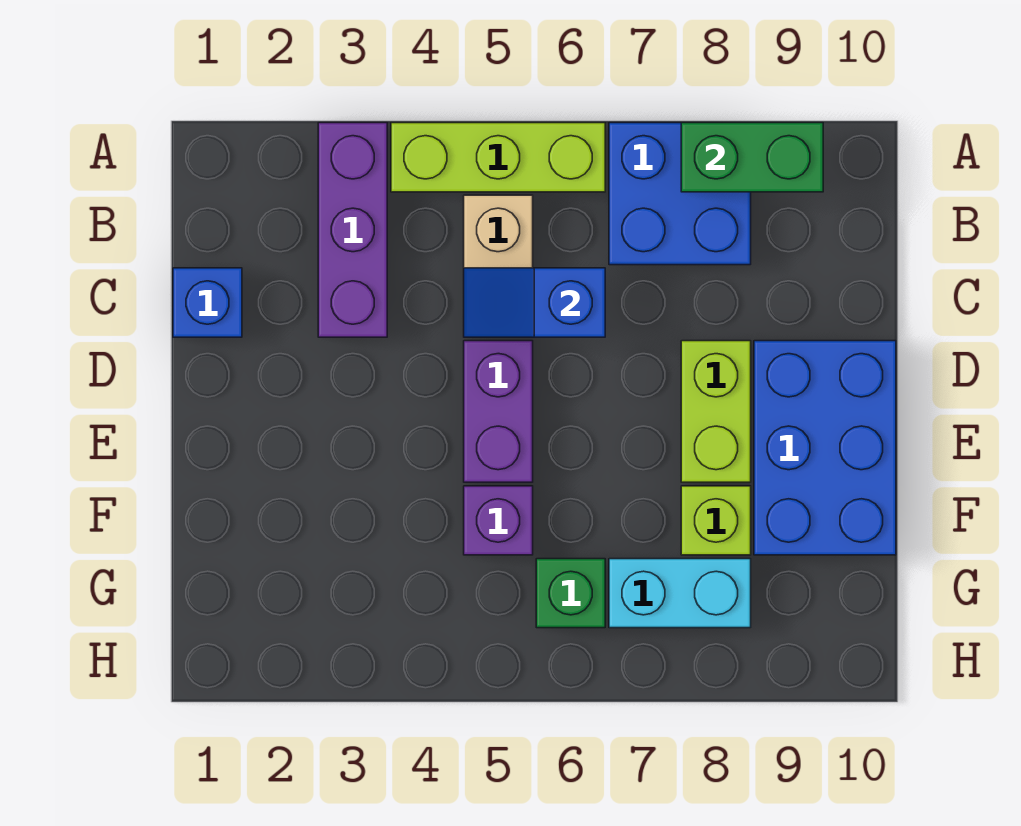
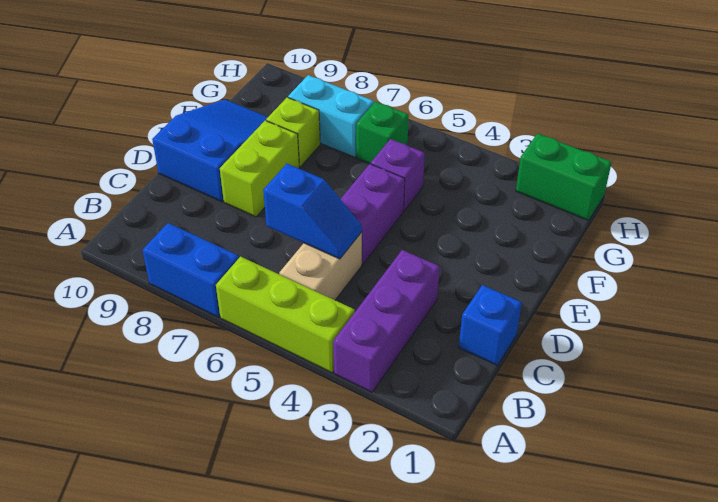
blue 2x2 brick [609,123,751,265] -> blue 1x2 brick [142,223,239,317]
green 1x2 brick [681,123,823,192] -> green 1x2 brick moved to [516,134,612,220]
blue 2x3 brick [754,341,896,555] -> blue 2x3 slope [152,100,268,202]

